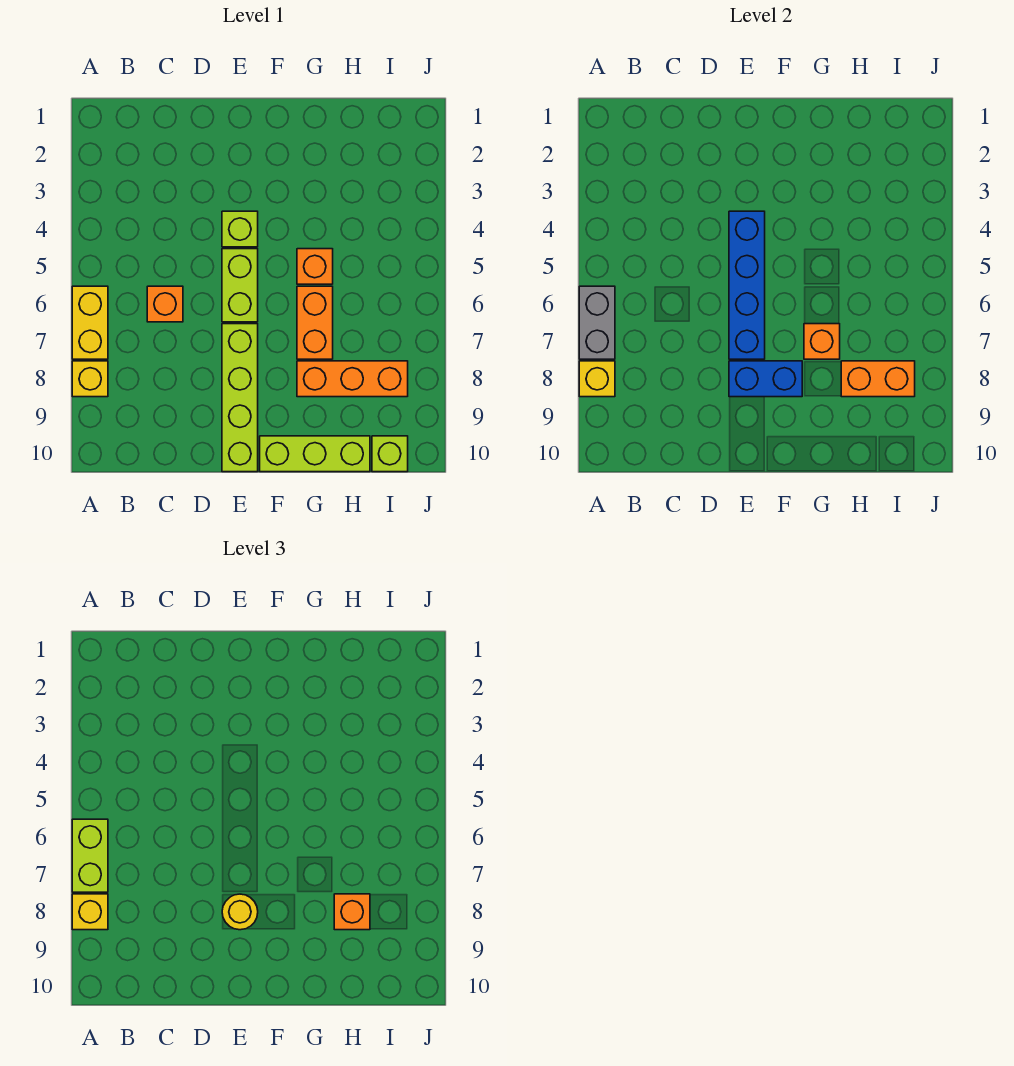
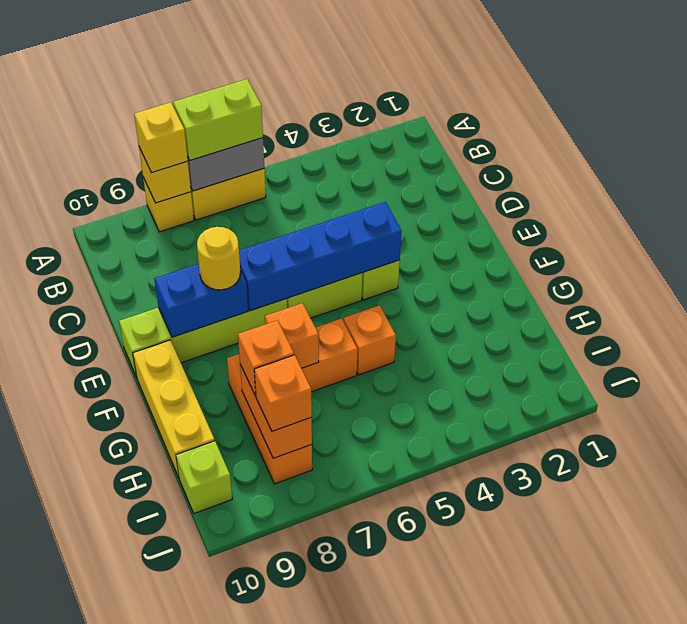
orange 1x1 brick [147,286,183,322] -> orange 1x1 brick moved to [254,355,312,431]
blue 1x2 brick [729,361,802,397] -> blue 1x2 brick turned to [154,264,248,337]
lime 1x3 brick [260,436,370,472] -> yellow 1x3 brick [133,340,215,477]

